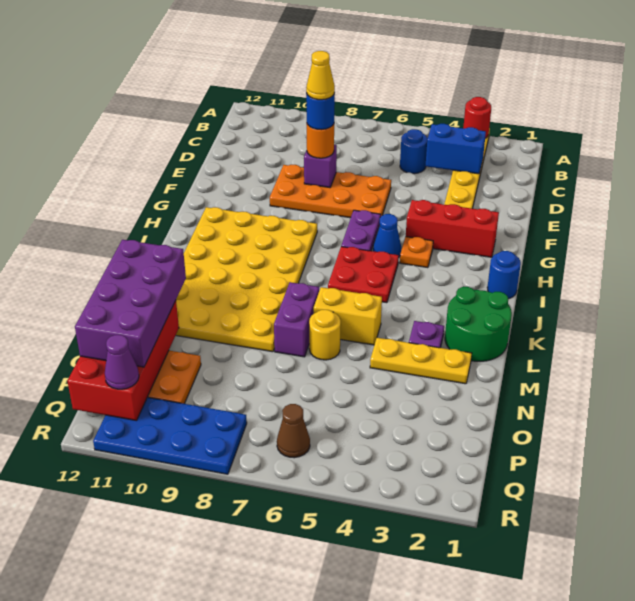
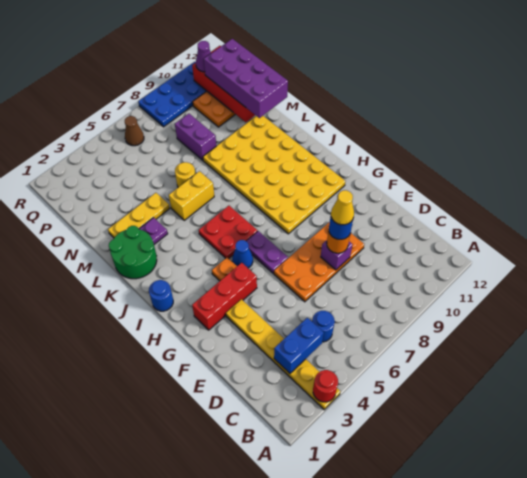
purple 1x2 brick [274,282,319,357] -> purple 1x2 brick moved to [175,114,216,160]

